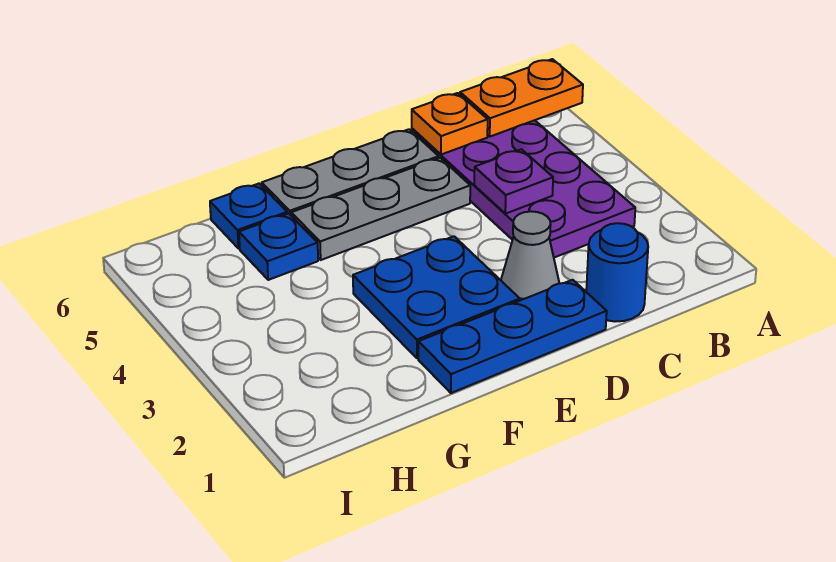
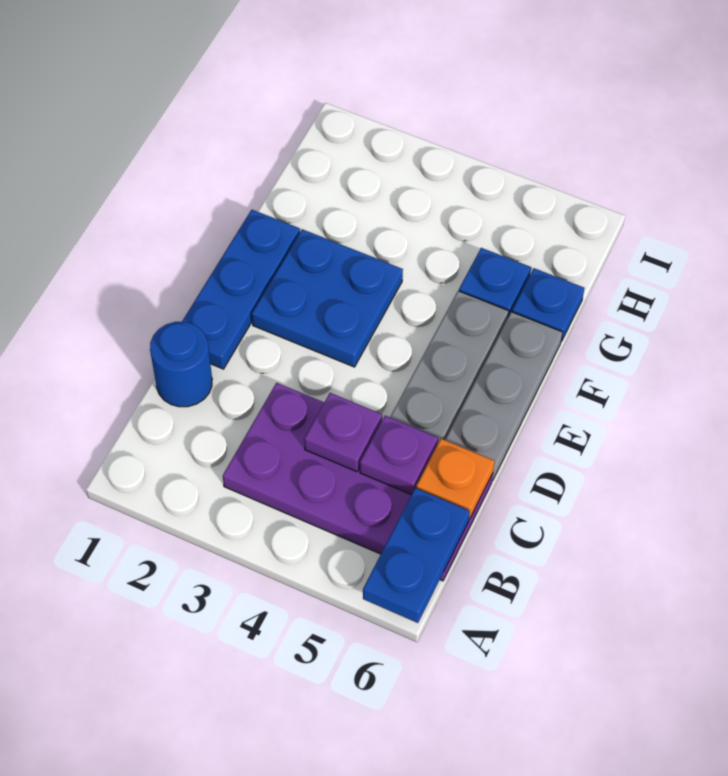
orange 1x2 plate [460,59,583,137] -> blue 1x2 plate [363,488,470,623]
none -> purple 1x1 plate [360,416,438,495]
grey 1x1 cone [501,211,559,300] -> none

